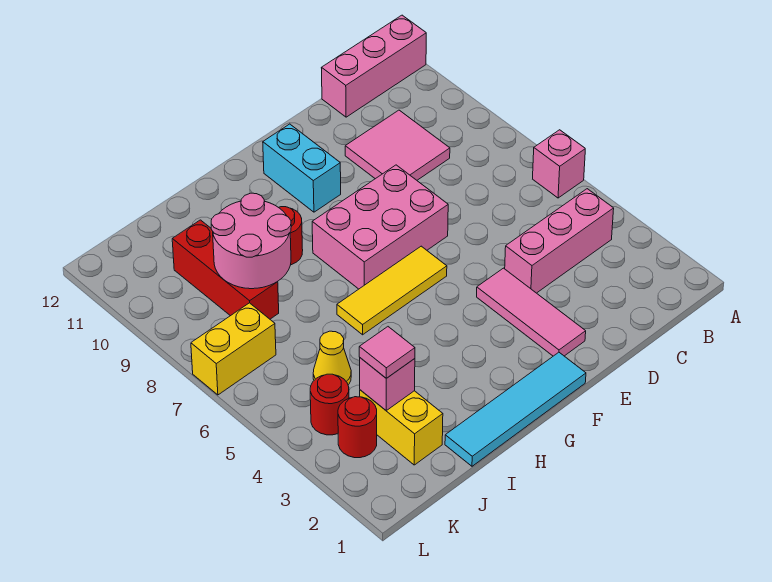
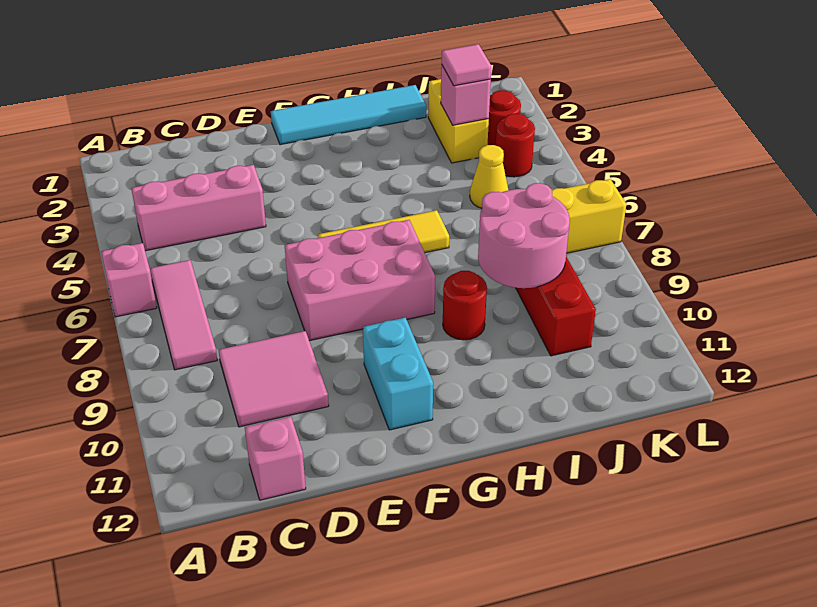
pink 1x3 brick [322,15,426,117] -> pink 1x1 brick [245,417,306,500]
pink 1x3 tile [477,268,586,356] -> pink 1x3 tile moved to [150,260,217,370]

